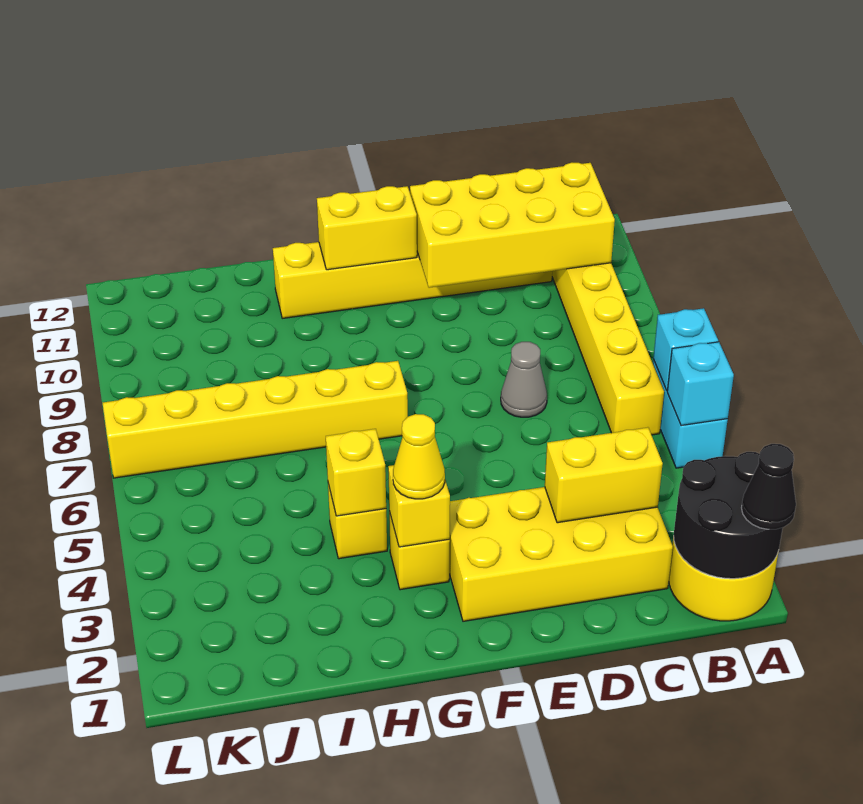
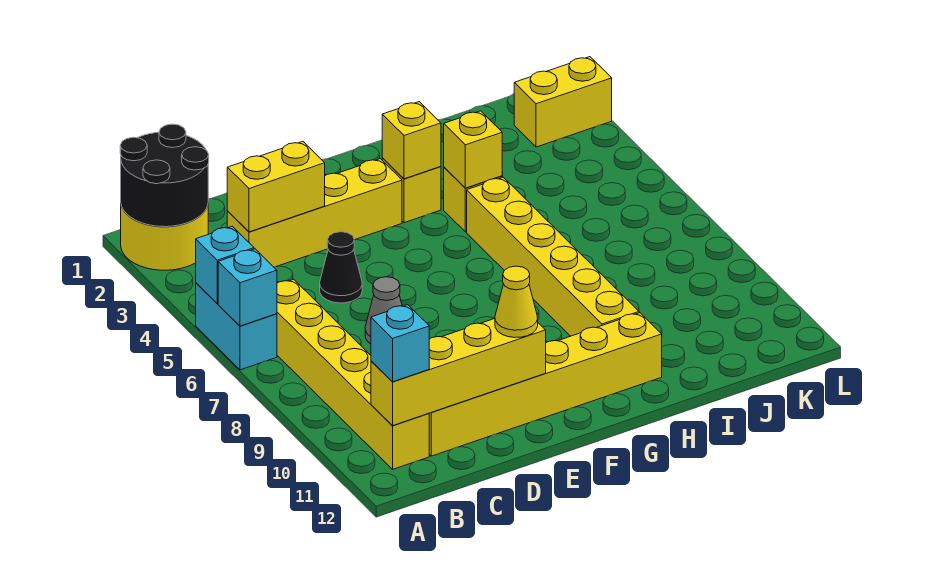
black 1x1 cone [742,444,796,529] -> black 1x1 cone moved to [320,232,362,303]
yellow 2x4 brick [410,163,615,288] -> yellow 1x4 brick [371,318,546,425]
none -> cyan 1x1 brick [371,305,429,382]
yellow 2x4 brick [449,487,673,621] -> yellow 1x4 brick [227,159,402,267]
yellow 1x2 brick [317,186,417,270] -> yellow 1x2 brick moved to [514,57,612,147]
yellow 1x1 cone [393,414,445,499] -> yellow 1x1 cone moved to [495,266,538,338]
yellow 1x6 brick [103,361,408,478] -> yellow 1x6 brick turned to [467,177,639,336]

